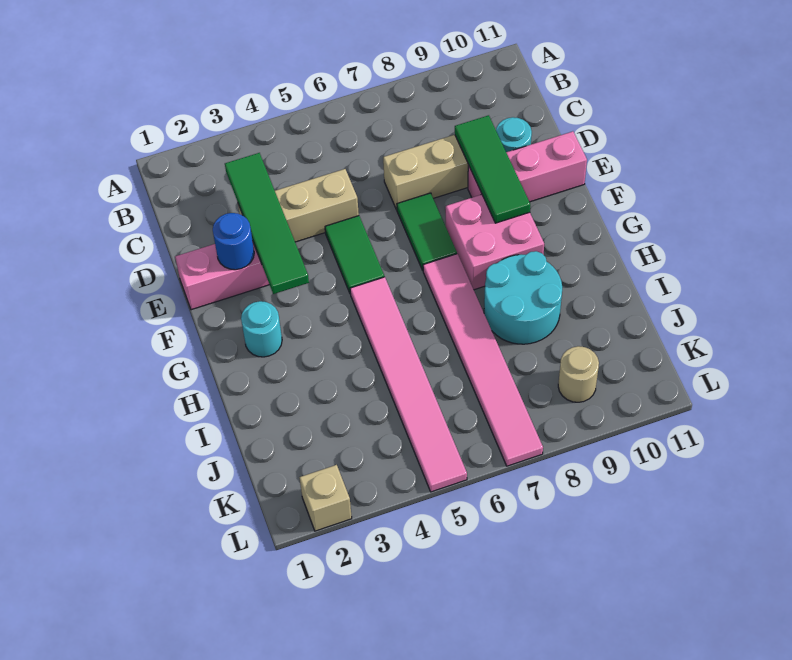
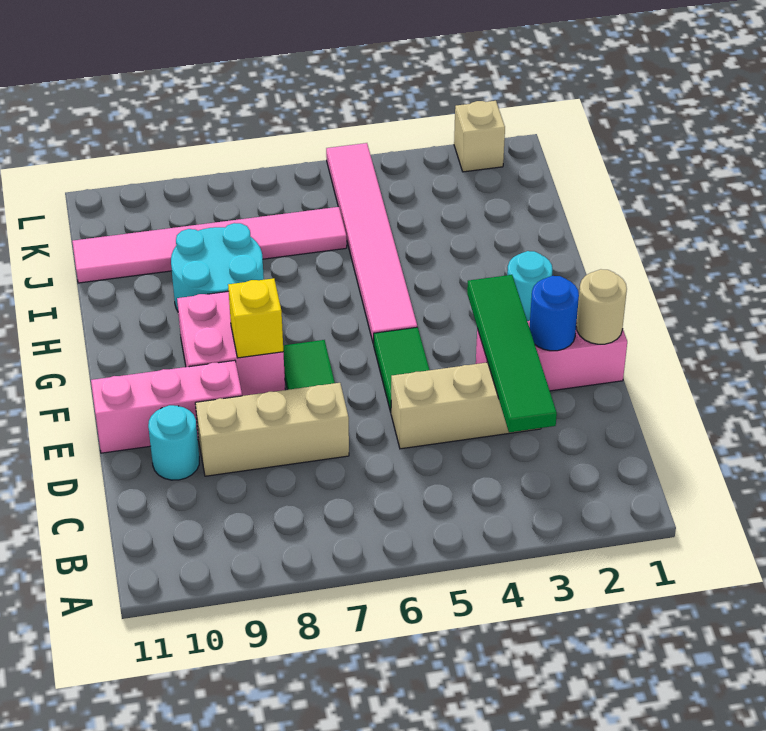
green 1x3 tile [455,115,530,223] -> none
none -> yellow 1x1 brick [228,278,283,358]
pink 1x6 tile [423,254,543,466] -> pink 1x6 tile turned to [72,207,347,283]
tan 1x1 round brick [558,346,599,402] -> tan 1x1 round brick moved to [576,269,627,344]

